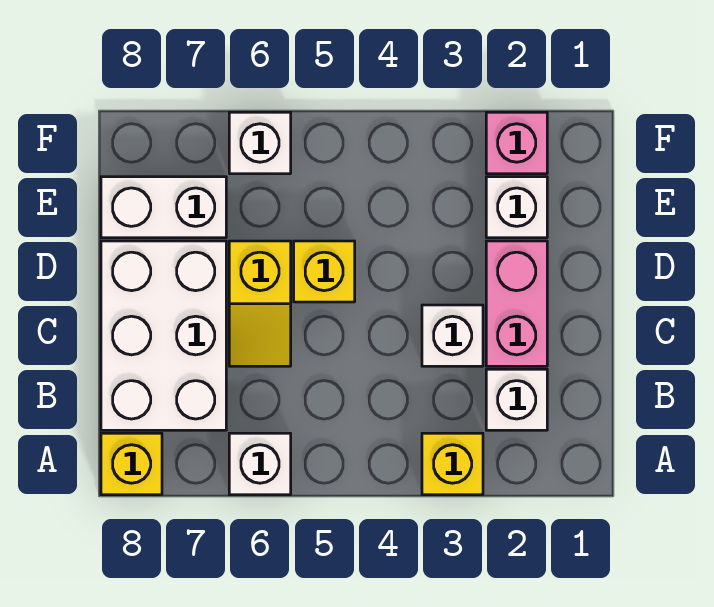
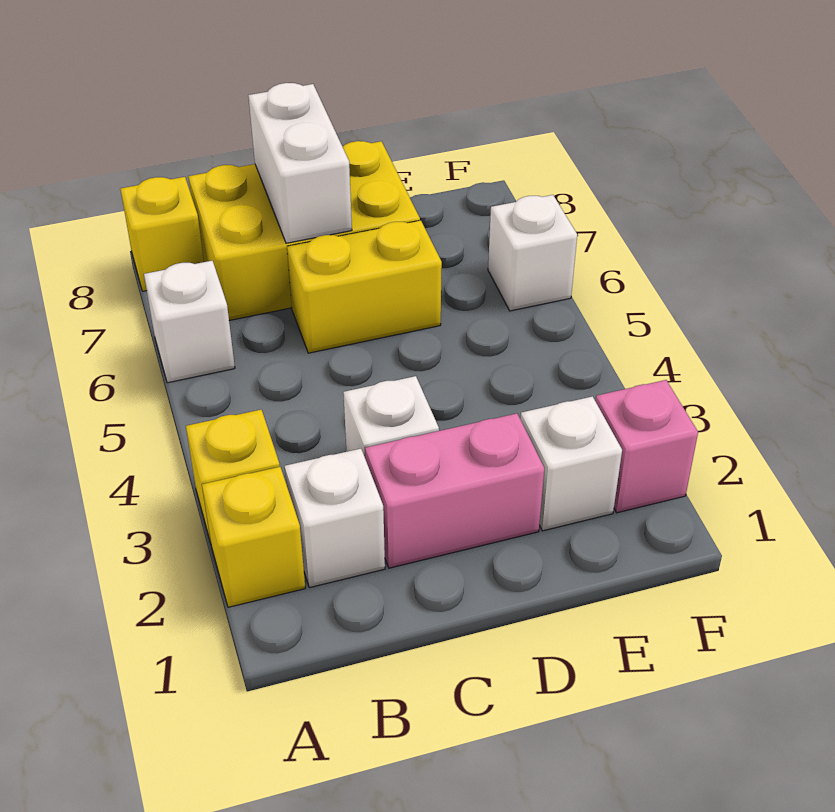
white 2x3 brick [101,241,226,430] -> yellow 2x3 brick [188,141,420,320]
yellow 1x2 slope [229,241,291,366] -> yellow 1x2 brick [287,220,442,353]
yellow 1x1 brick [294,241,355,302] -> yellow 1x1 brick moved to [202,467,305,607]
white 1x2 brick [101,177,226,238] -> white 1x2 brick moved to [248,83,352,243]

